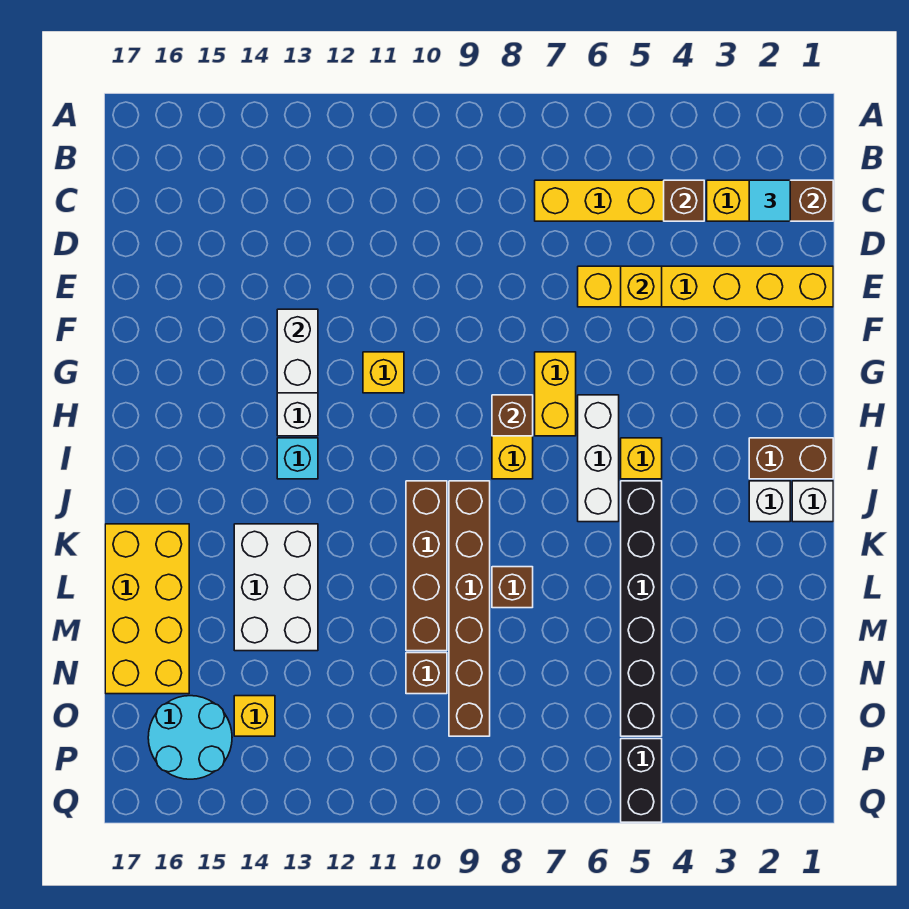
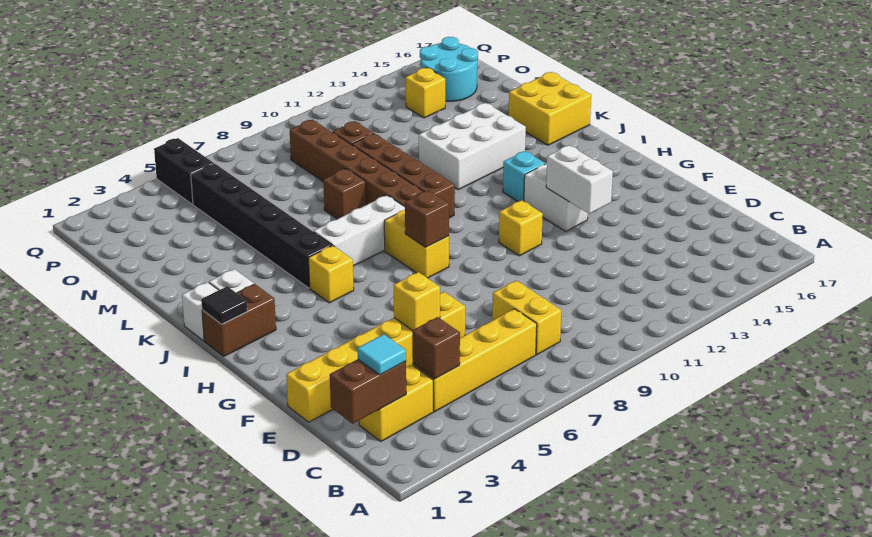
yellow 1x2 brick [535,352,576,436] -> yellow 1x2 brick moved to [492,280,561,355]
white 1x3 brick [578,395,619,522] -> white 1x3 brick turned to [314,195,405,266]
none -> black 1x1 tile [201,286,248,324]
white 2x3 brick [234,524,318,651] -> white 2x3 brick turned to [419,103,526,190]
yellow 2x4 brick [105,524,189,694] -> yellow 2x2 brick [509,72,591,145]

